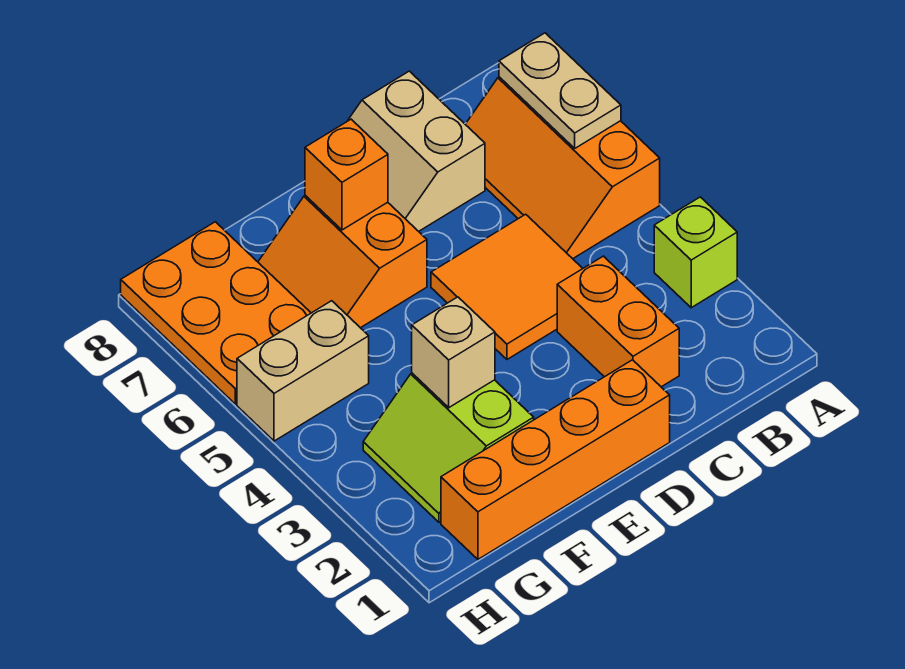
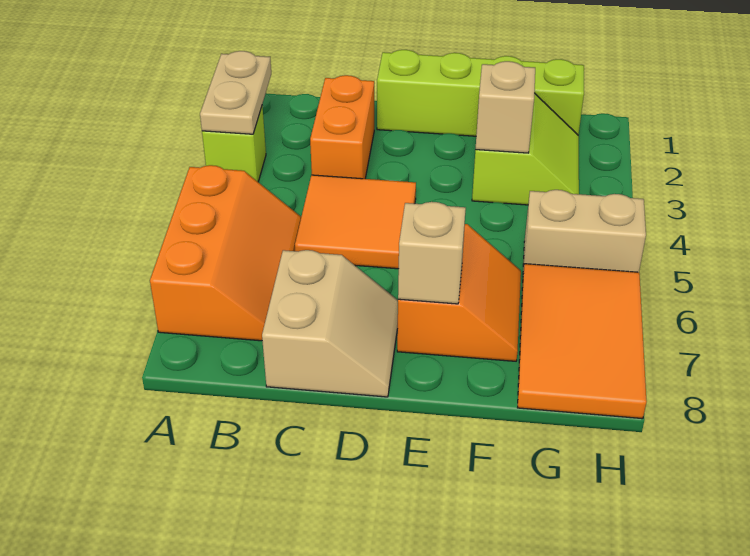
tan 1x2 plate [499,33,621,148] -> tan 1x2 plate moved to [200,51,271,134]
orange 1x4 brick [441,360,670,559] -> lime 1x4 brick [377,50,584,136]
orange 1x1 brick [305,119,388,230] -> tan 1x1 brick [398,202,466,304]
orange 2x3 plate [121,222,311,404] -> orange 2x3 tile [518,264,647,419]

